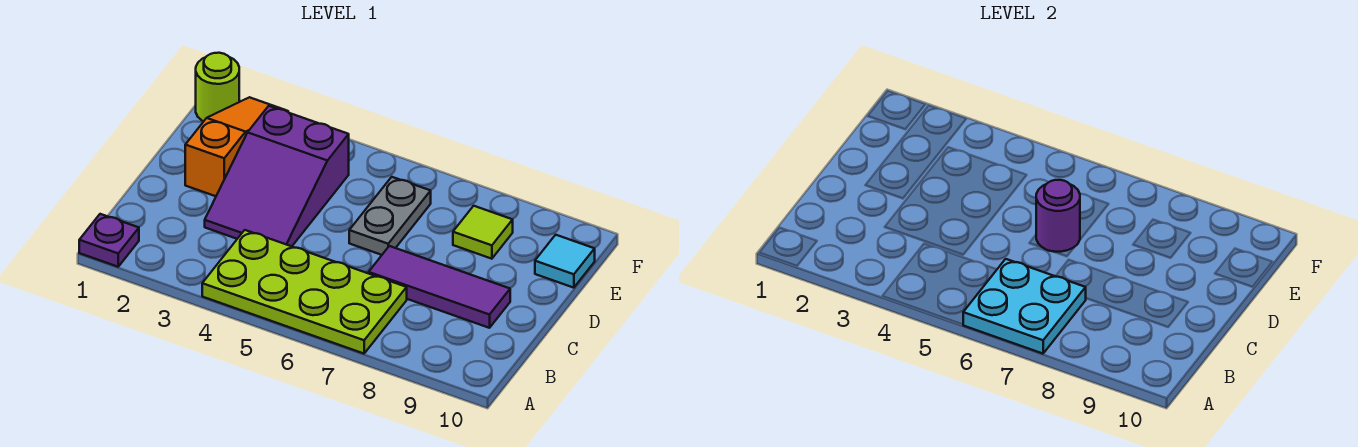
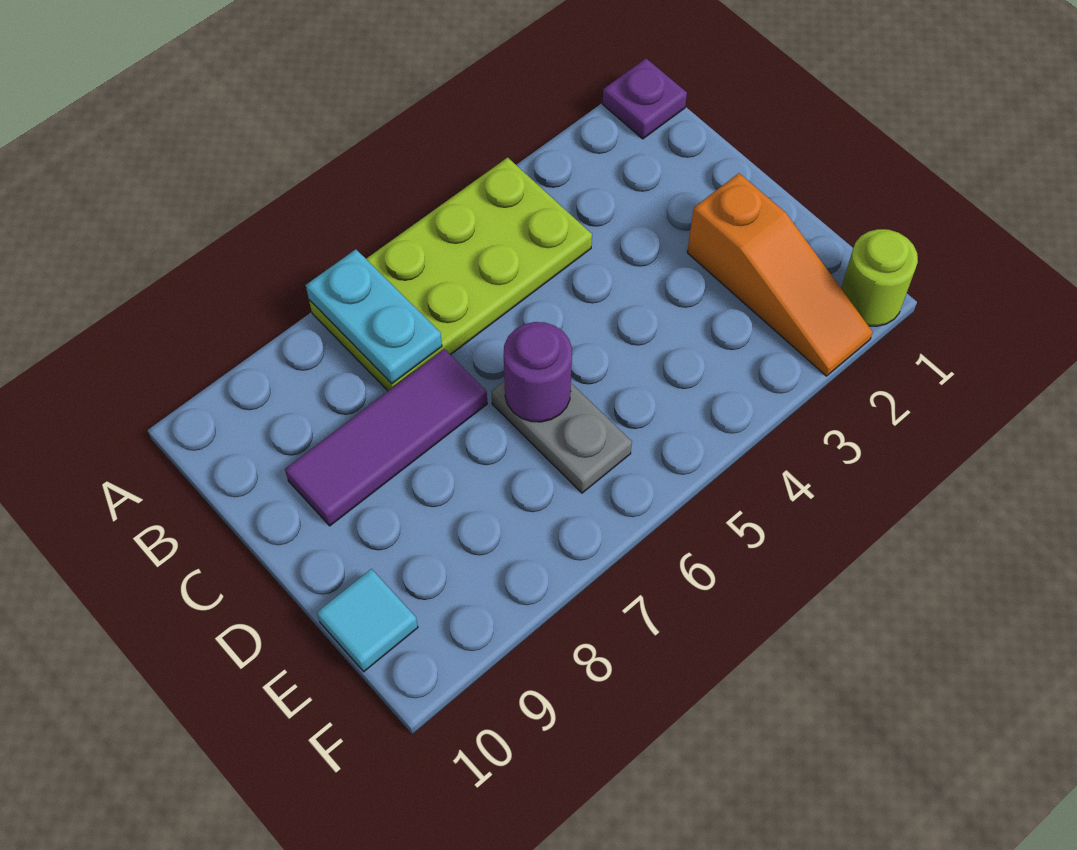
cyan 2x2 plate [963,259,1086,354] -> cyan 1x2 plate [306,249,442,384]
purple 2x3 slope [205,106,349,246] -> none
lime 1x1 tile [453,206,513,259] -> none

